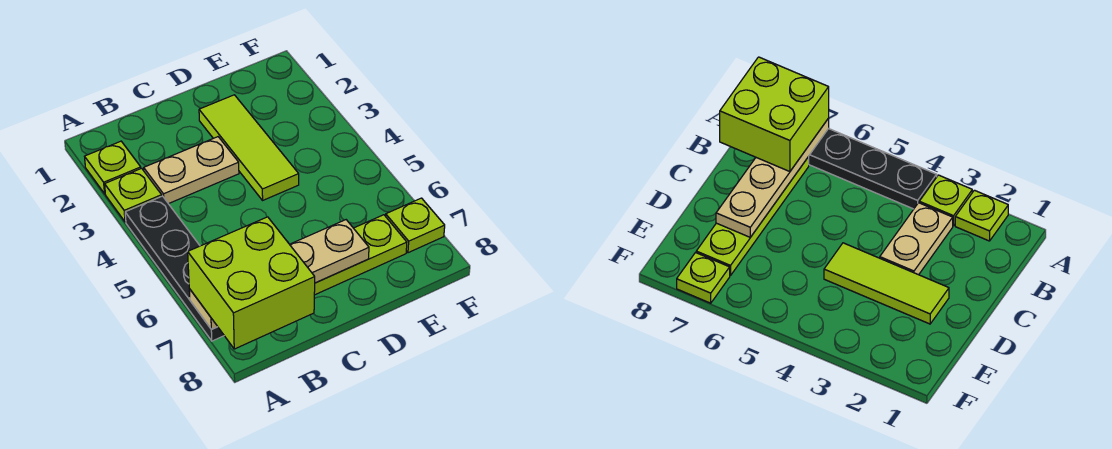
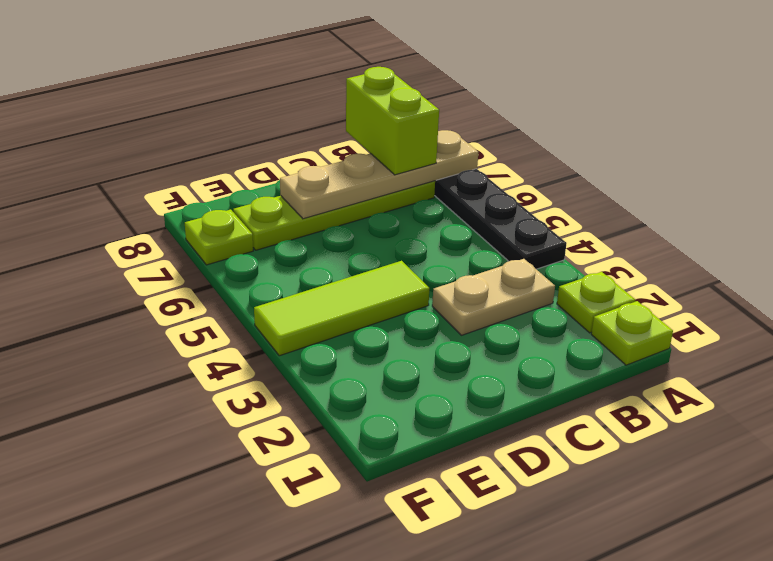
lime 1x1 plate [105,168,162,222] -> lime 1x1 plate moved to [591,301,673,365]
lime 2x2 brick [188,217,315,349] -> lime 1x2 brick [346,67,439,175]
lime 1x3 tile [199,95,299,200] -> lime 1x3 tile turned to [254,261,430,356]

